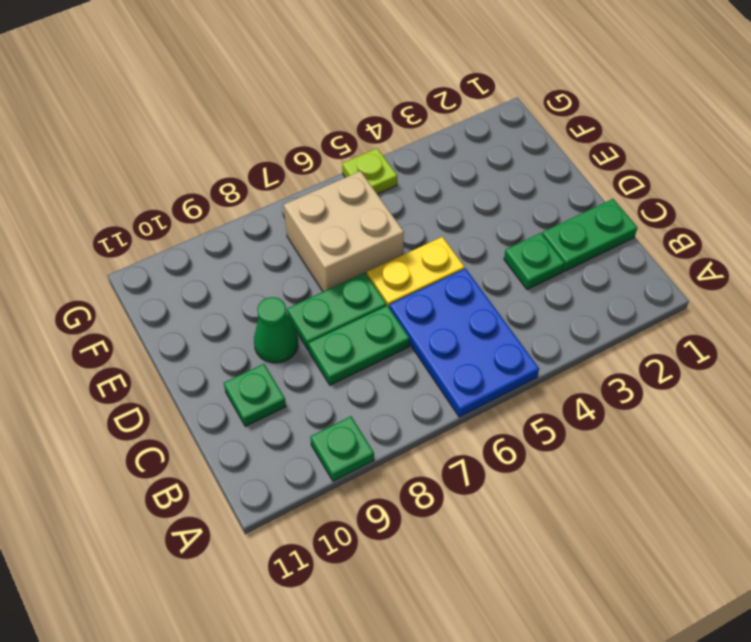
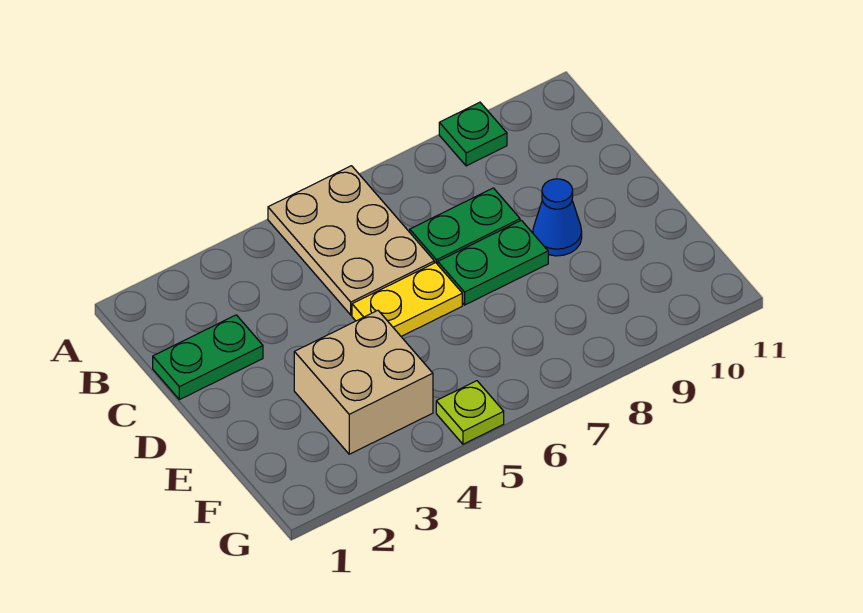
blue 2x3 plate [389,268,539,417] -> tan 2x3 plate [268,166,434,315]
green 1x1 plate [504,233,564,290] -> none
green 1x1 plate [224,364,286,427] -> none
green 1x1 cone [254,297,298,363] -> blue 1x1 cone [533,179,582,256]
tan 2x2 brick [284,171,404,292] -> tan 2x2 brick moved to [294,310,433,454]

